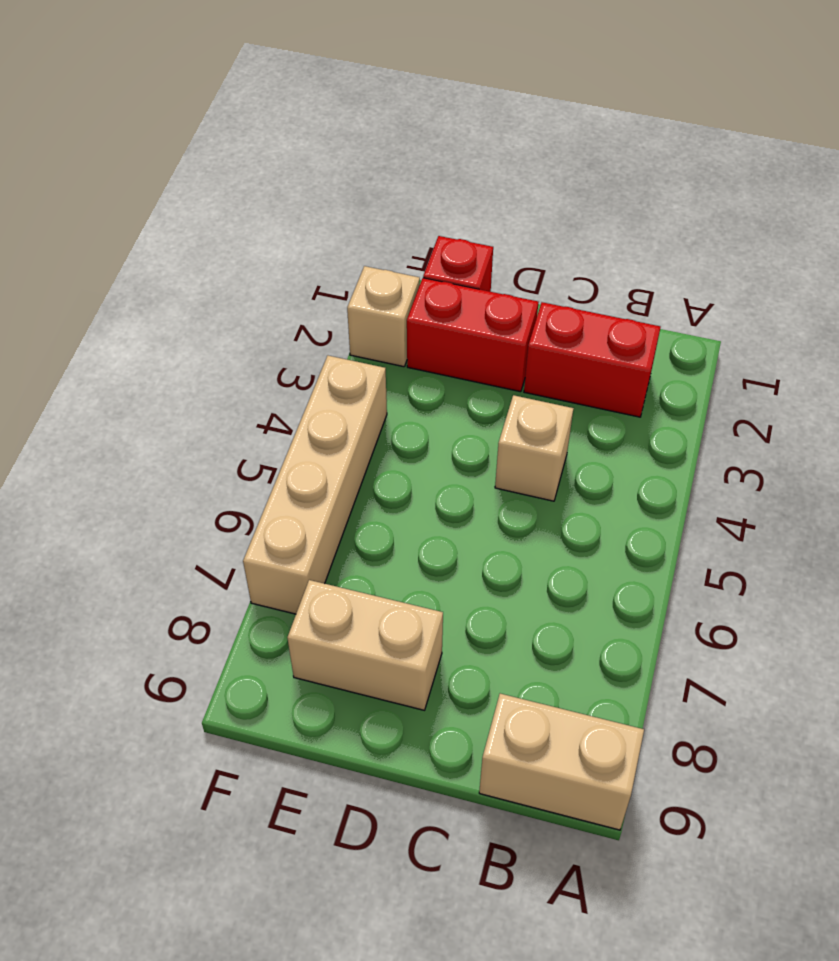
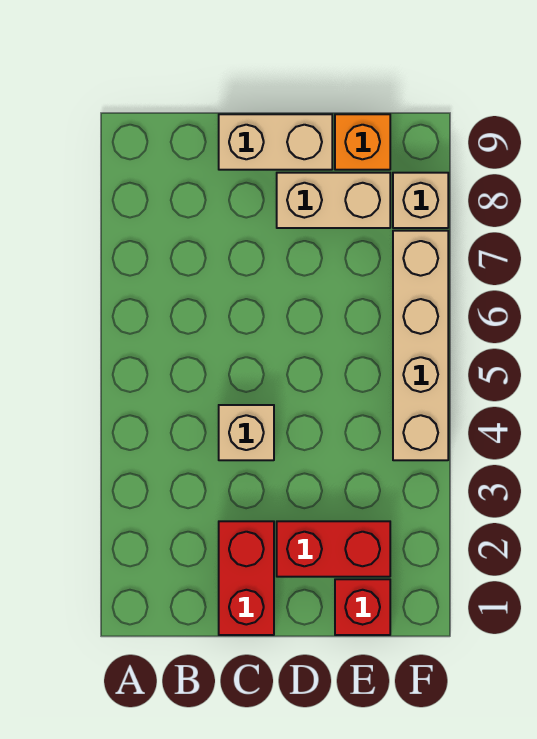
tan 1x2 brick [479,694,644,830] -> tan 1x2 brick moved to [219,114,332,170]
red 1x2 brick [524,302,661,417] -> red 1x2 brick turned to [219,521,274,635]
none -> orange 1x1 brick [335,114,390,170]
tan 1x1 brick [347,266,420,367] -> tan 1x1 brick moved to [393,173,448,228]

